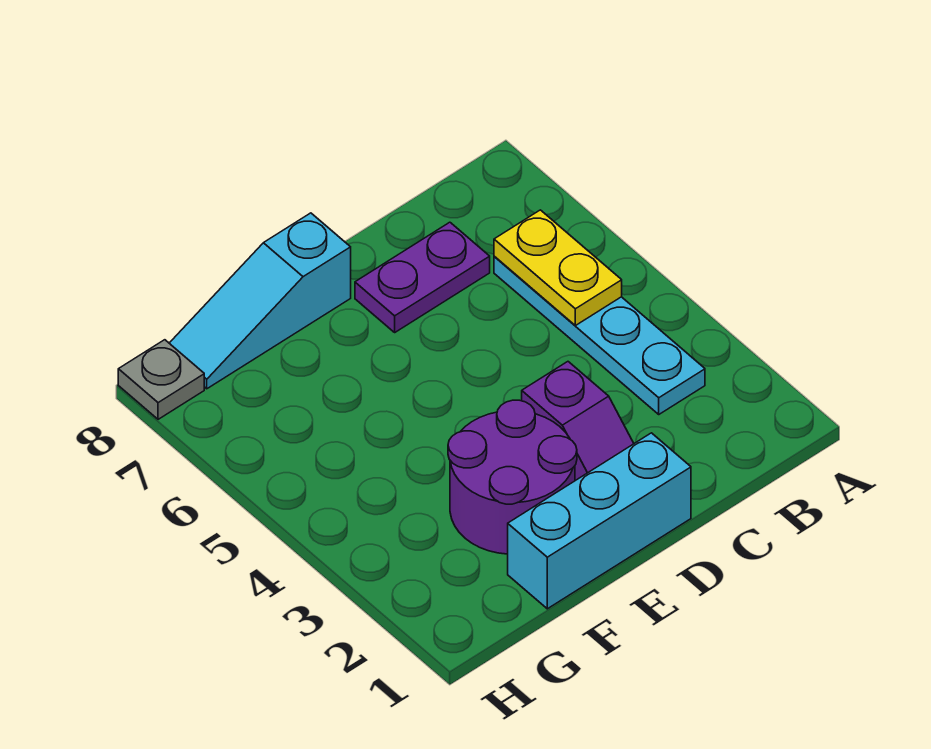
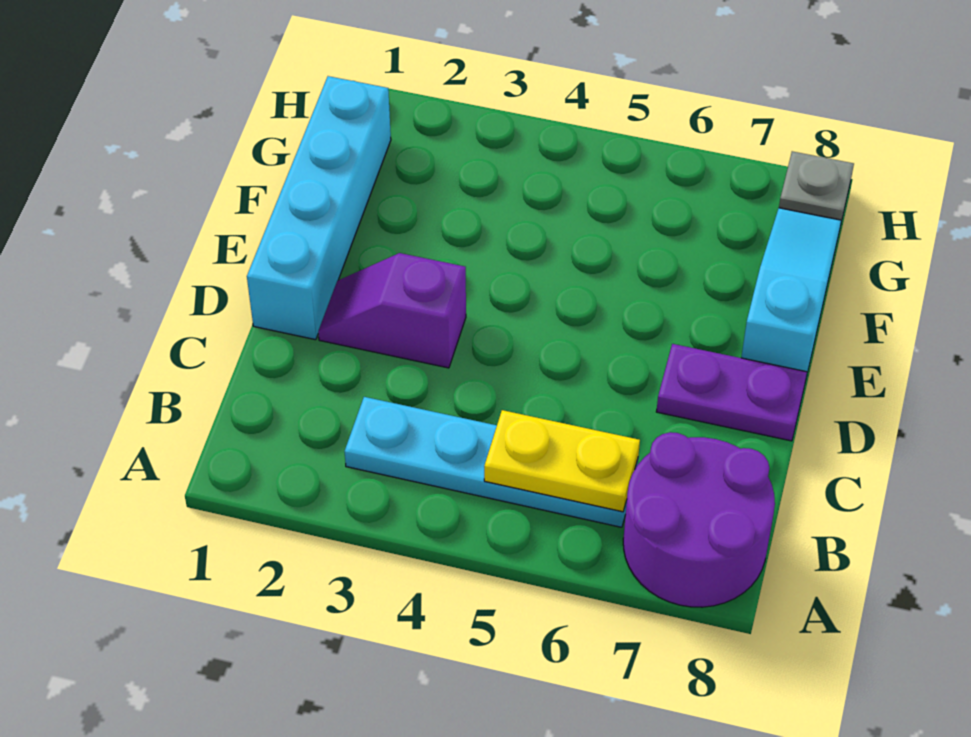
purple 1x2 plate [355,222,490,332] -> purple 1x2 plate turned to [656,344,807,441]
cyan 1x3 brick [508,433,691,609] -> cyan 1x4 brick [247,76,391,340]
purple 2x2 round brick [448,400,577,554] -> purple 2x2 round brick moved to [623,432,775,607]

